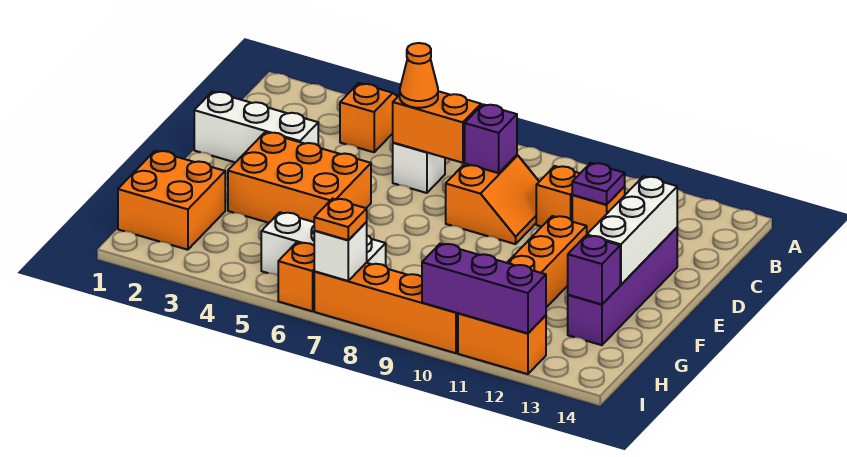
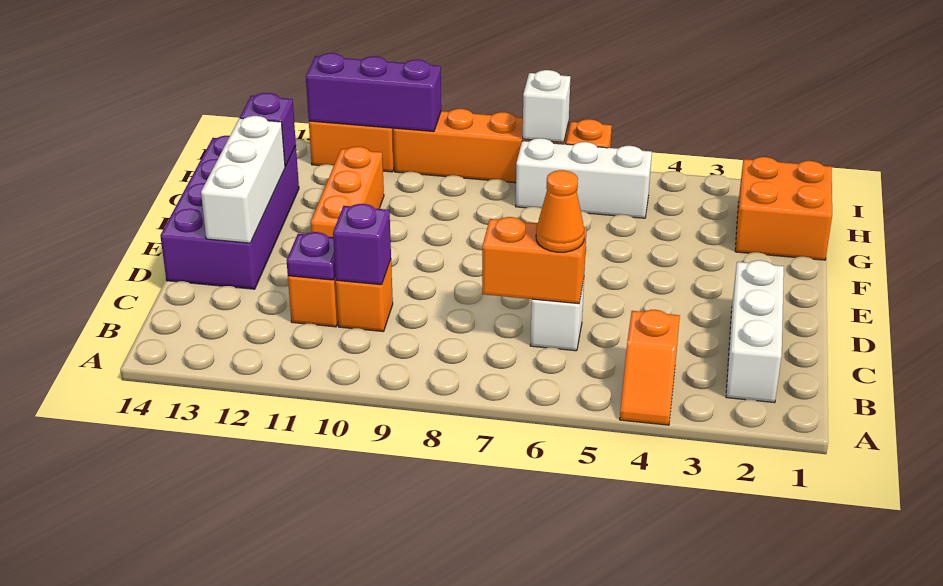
orange 2x2 slope [446,155,539,244] -> none
purple 1x1 brick [465,104,517,173] -> purple 1x1 brick moved to [333,204,391,285]
white 1x3 brick [194,92,318,163] -> white 1x3 brick turned to [726,260,784,403]
purple 1x4 brick [568,228,677,345] -> purple 2x4 brick [160,136,299,289]
orange 2x3 brick [228,132,371,223] -> none
orange 1x1 plate [314,199,367,240] -> none

